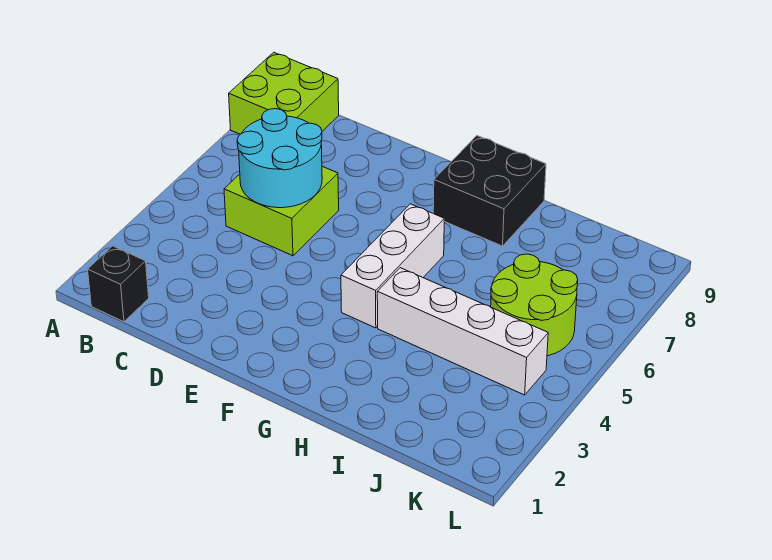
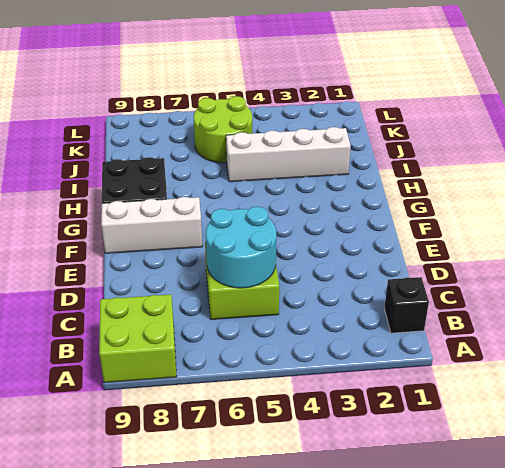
white 1x3 brick [341,204,444,328] -> white 1x3 brick moved to [101,197,202,253]
white 1x4 brick [377,268,548,395] -> white 1x4 brick turned to [226,127,351,182]

